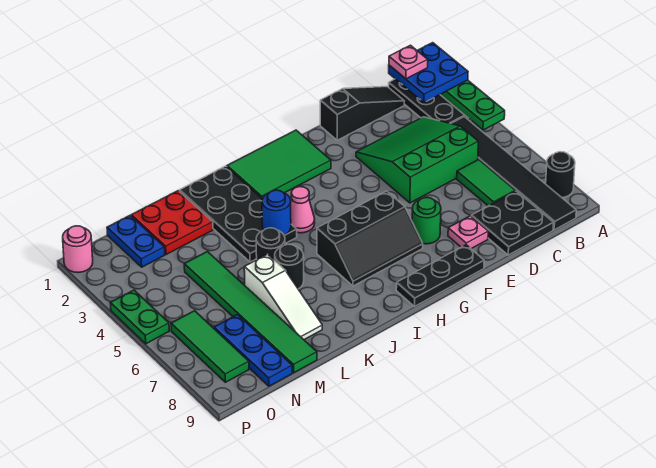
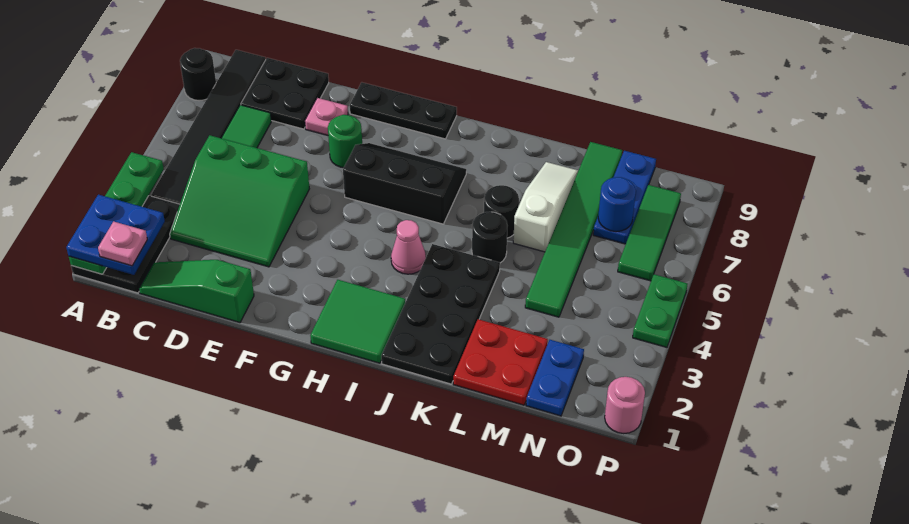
black 1x3 slope [320,87,404,140] -> green 1x3 slope [139,260,254,323]
green 2x3 tile [227,130,331,199] -> green 2x2 tile [310,280,405,363]
blue 1x1 round brick [262,190,291,235] -> blue 1x1 round brick moved to [598,177,636,232]

